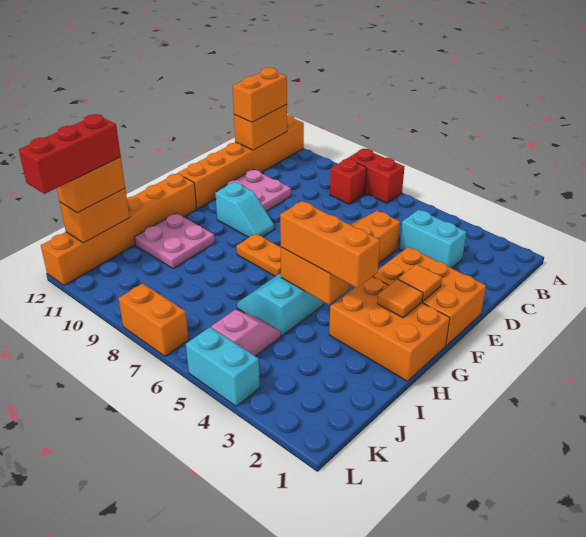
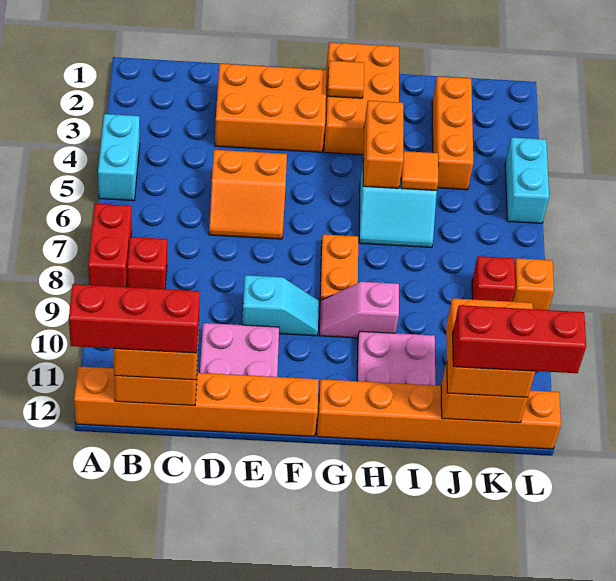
none -> red 1x3 brick [69,284,200,353]
cyan 1x2 brick [400,210,466,268] -> cyan 1x2 brick moved to [98,114,140,201]
orange 2x3 brick [373,247,486,346] -> orange 2x3 brick turned to [215,64,327,152]
orange 1x1 tile [398,264,442,302] -> orange 1x1 tile moved to [401,151,438,190]
cyan 1x2 slope [215,182,274,237] -> cyan 1x2 slope turned to [242,275,319,336]
orange 1x3 brick [280,201,380,288] -> orange 1x3 brick moved to [432,76,473,190]
pink 1x2 slope [211,310,281,356] -> pink 1x2 slope moved to [319,282,399,338]
orange 1x2 brick [57,157,125,213] -> orange 2x2 brick [446,298,535,397]
none -> red 1x1 brick [472,256,515,302]
orange 1x2 brick [119,283,189,356] -> orange 1x1 brick [512,258,554,310]

